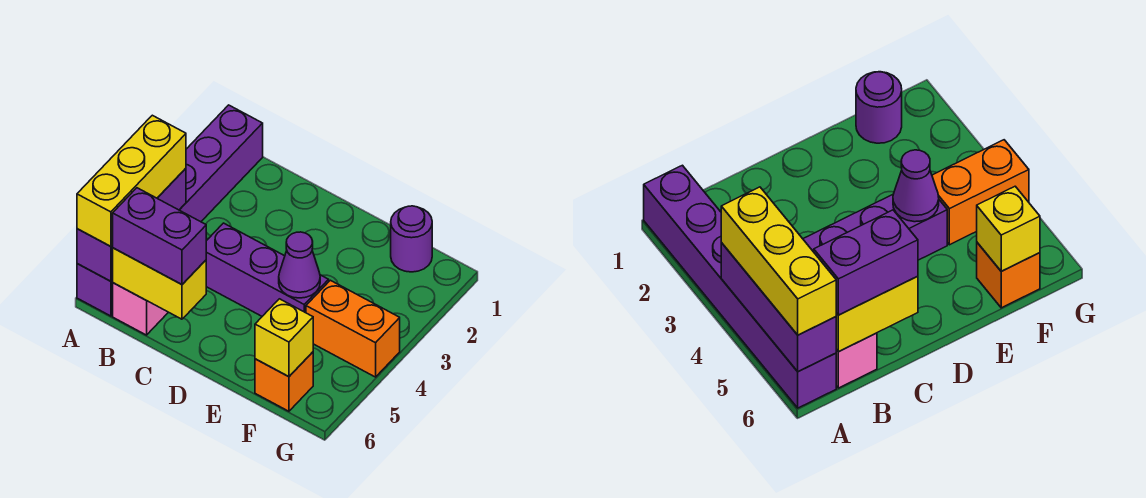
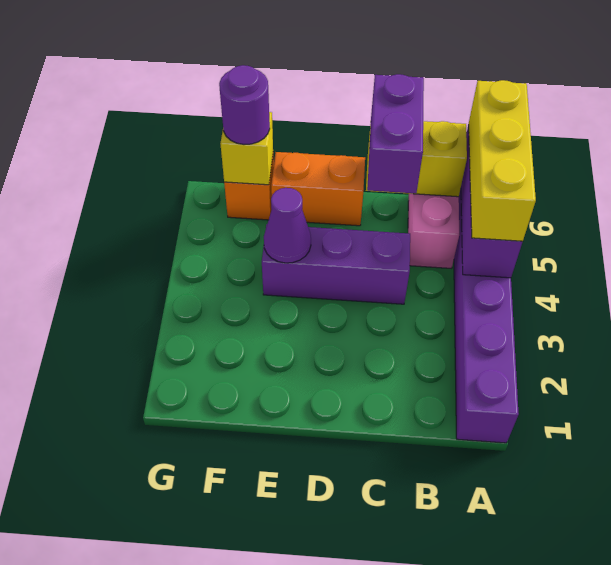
purple 1x2 brick [113,188,206,284] -> purple 1x2 brick turned to [367,74,424,193]
purple 1x1 round brick [391,206,432,272] -> purple 1x1 round brick moved to [219,65,270,144]
orange 1x2 brick [306,280,400,377] -> orange 1x2 brick moved to [271,152,365,226]

